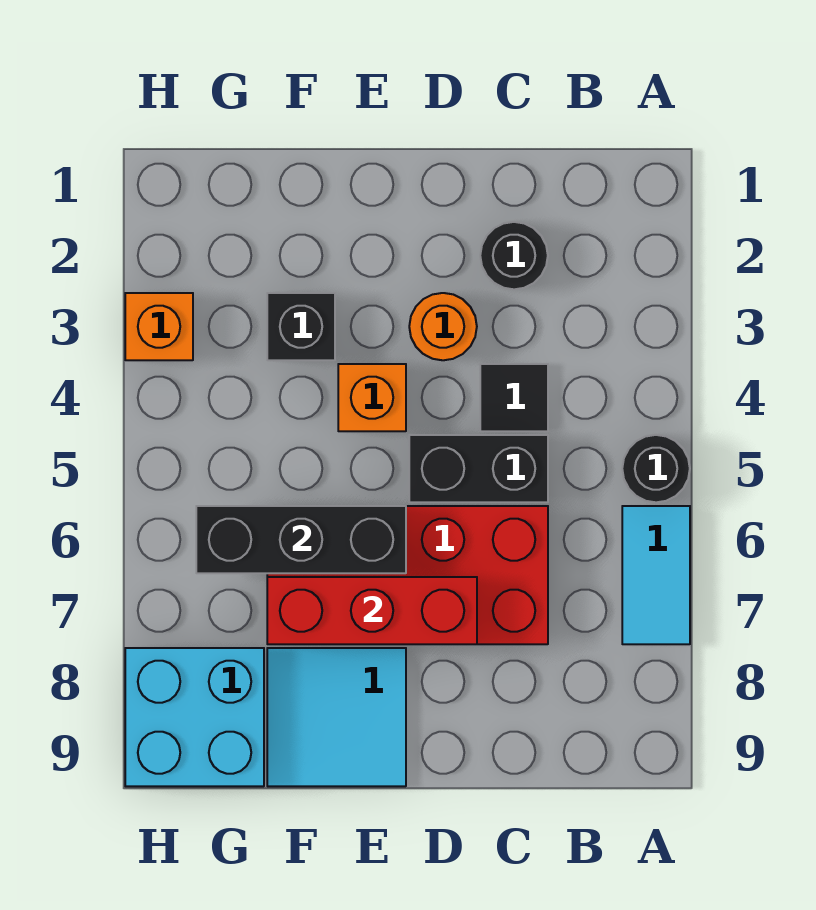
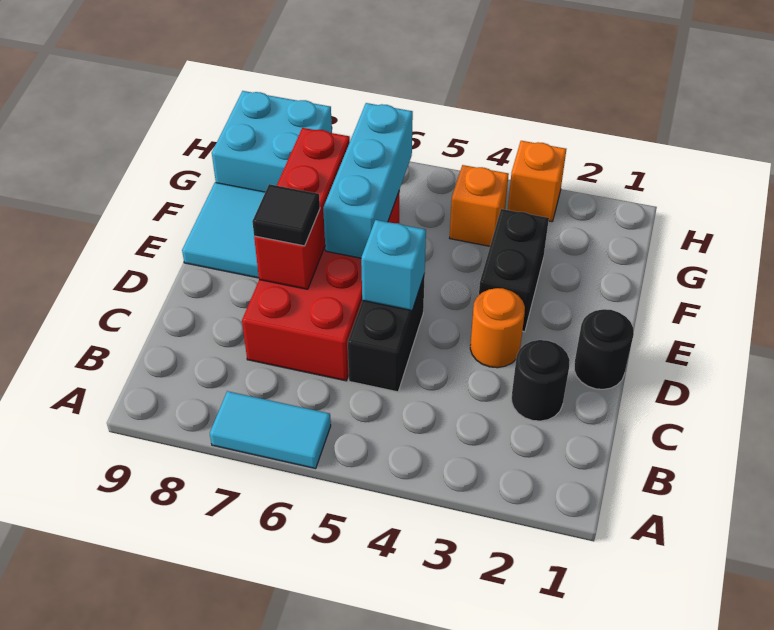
black 1x1 round brick [622,435,690,502] -> black 1x1 round brick moved to [574,309,634,389]
black 1x1 tile [480,364,548,431] -> black 1x1 tile moved to [252,184,320,246]
none -> cyan 1x1 brick [361,220,426,310]
orange 1x1 brick [338,364,406,431] -> orange 1x1 brick moved to [450,165,509,246]
black 1x3 brick [196,506,406,573] -> cyan 1x3 brick [323,103,413,258]
black 1x1 brick [267,293,335,360] -> black 1x2 brick [479,209,549,332]

